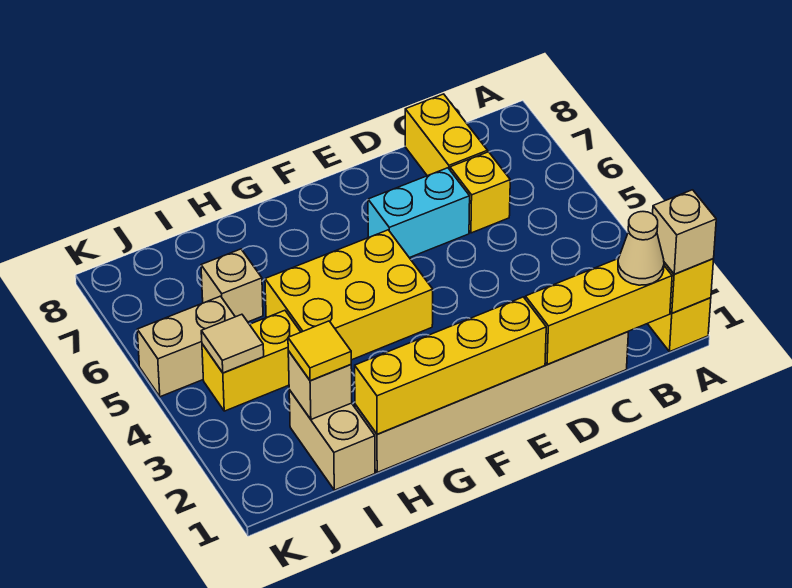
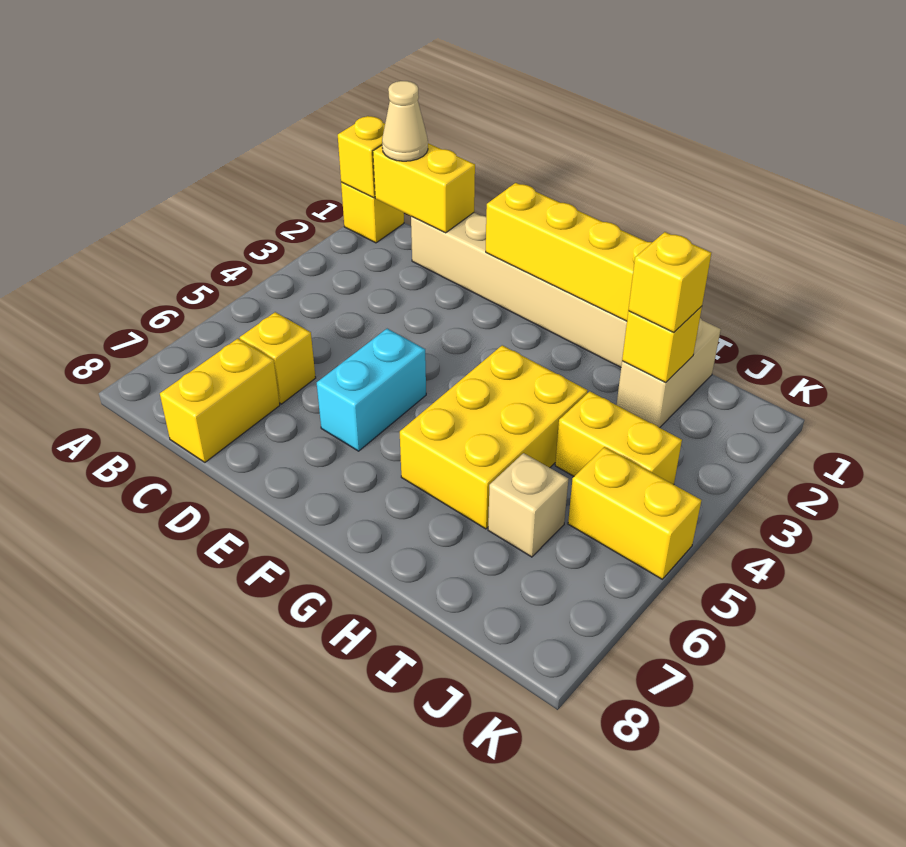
tan 1x1 brick [653,190,716,274] -> none
yellow 1x3 brick [525,258,672,365] -> yellow 1x2 brick [373,143,475,233]
cyan 1x2 brick [368,168,470,258] -> cyan 1x2 brick turned to [317,329,426,451]
yellow 2x3 brick [265,230,433,360] -> yellow 2x3 brick turned to [400,345,588,529]
tan 1x1 brick [288,351,352,419] -> yellow 1x1 brick [622,306,702,382]
yellow 1x1 tile [288,321,351,381] -> yellow 1x1 brick [628,232,711,332]
tan 1x1 tile [201,314,264,373] -> none
tan 1x2 brick [137,296,235,397] -> yellow 1x2 brick [568,447,701,579]

